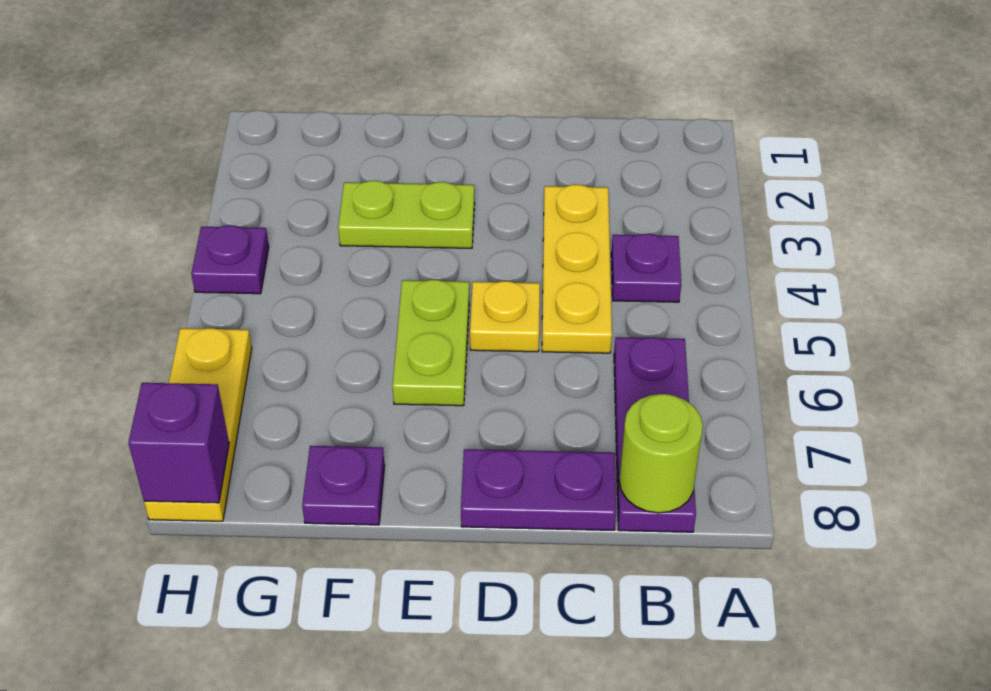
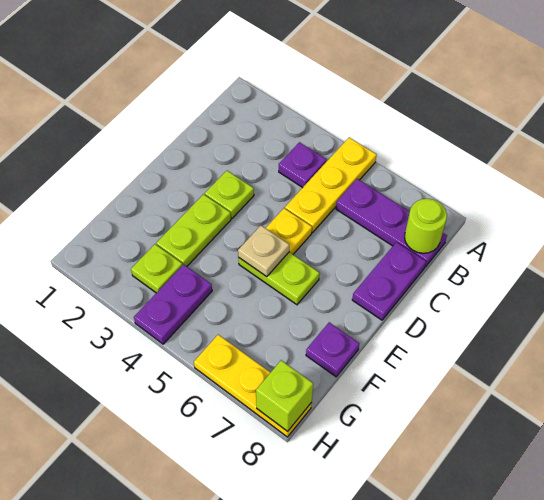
yellow 1x3 plate [542,185,612,353] -> yellow 1x3 plate turned to [285,137,377,233]
none -> lime 1x1 plate [205,171,254,218]
none -> tan 1x1 plate [238,226,289,277]
none -> lime 1x1 plate [131,244,182,293]
purple 1x1 plate [191,225,269,294] -> purple 1x2 plate [134,264,212,344]
purple 1x1 brick [128,383,229,503] -> lime 1x1 brick [256,360,313,431]

